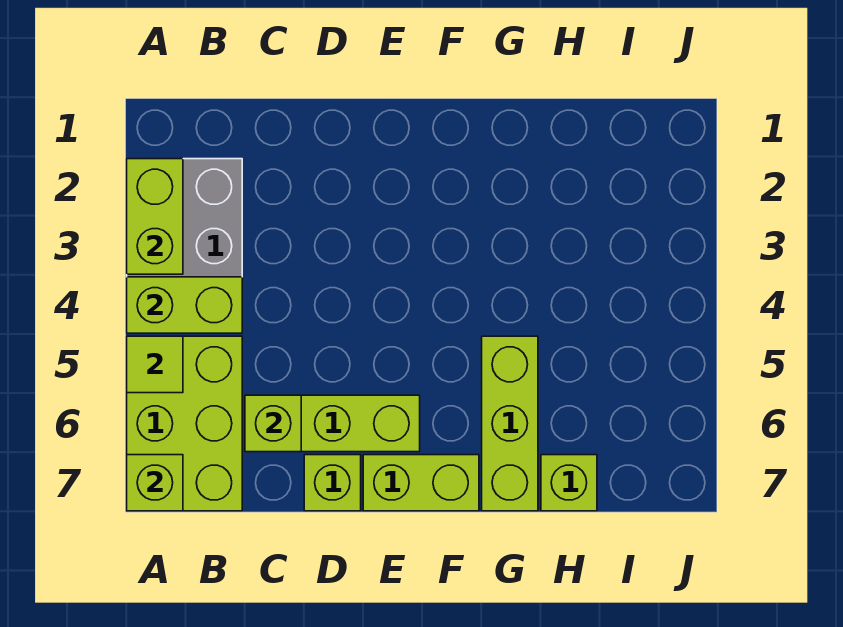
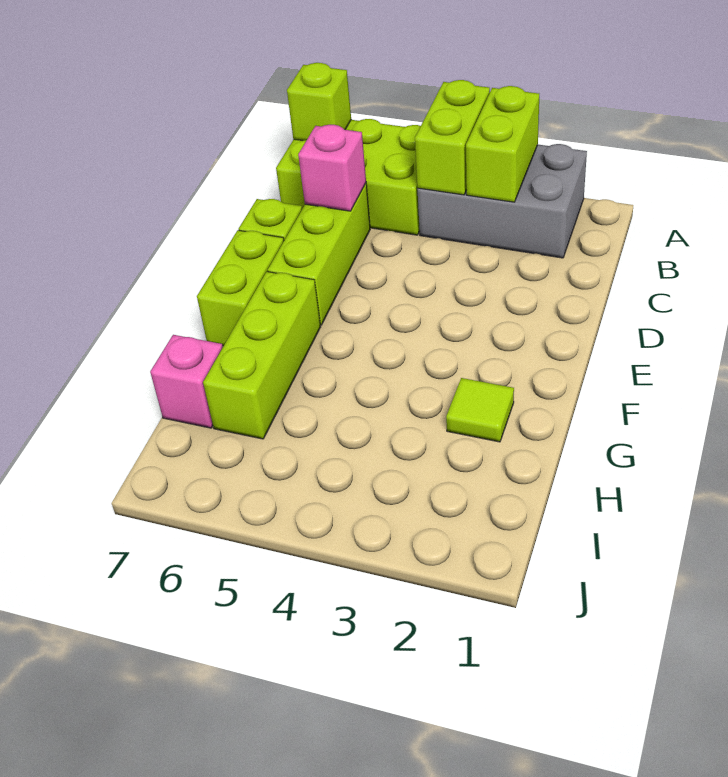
lime 1x2 brick [127,159,183,274] -> lime 1x2 brick turned to [466,86,539,202]
lime 1x1 tile [127,336,183,393] -> lime 1x1 tile moved to [446,378,514,442]
lime 1x1 brick [245,395,301,452] -> pink 1x1 brick [298,125,366,211]
lime 1x3 brick [482,336,538,511] -> lime 1x3 brick turned to [203,272,321,439]
lime 1x1 brick [541,455,597,511] -> pink 1x1 brick [150,335,223,428]

